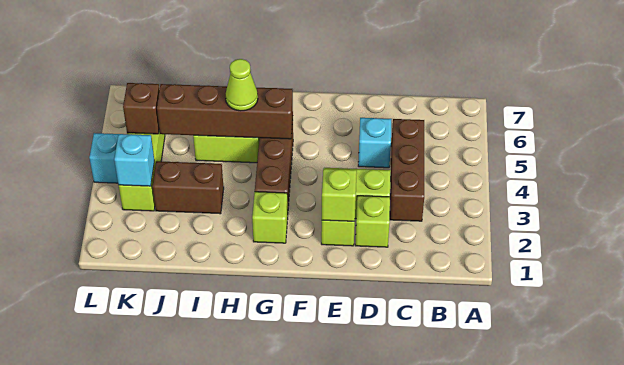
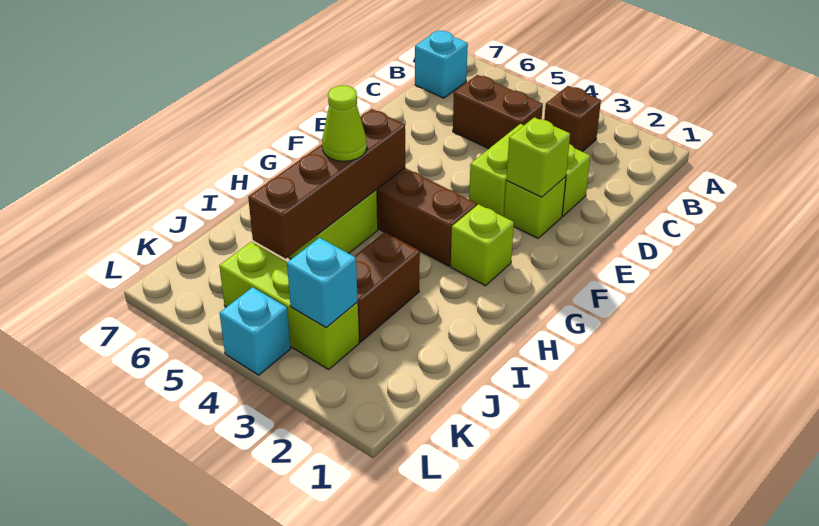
brown 1x3 brick [390,119,424,221] -> brown 1x2 brick [453,75,543,149]
cyan 1x1 brick [358,118,392,168] -> cyan 1x1 brick moved to [415,30,468,98]
brown 1x1 brick [123,83,159,134] -> brown 1x1 brick moved to [544,86,601,152]

